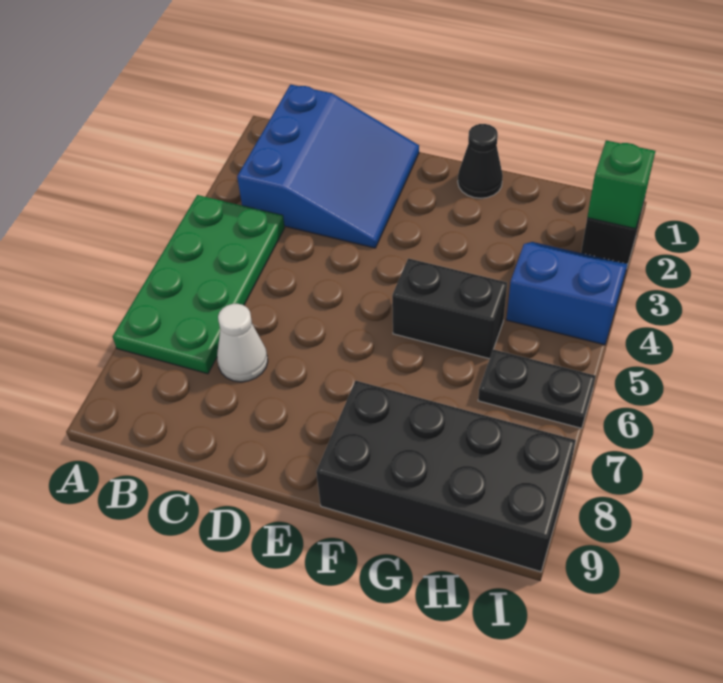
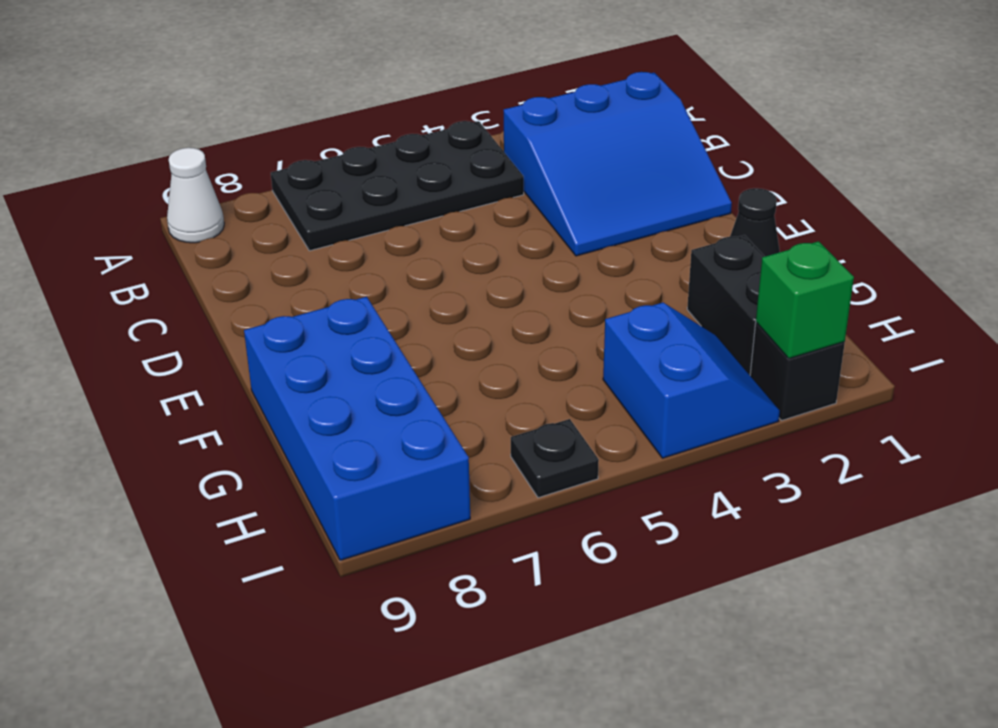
green 2x4 plate [113,195,285,374] -> black 2x4 plate [271,121,524,251]
white 1x1 cone [217,304,268,382] -> white 1x1 cone moved to [167,148,224,243]
black 1x2 brick [392,258,507,359] -> black 1x2 brick moved to [687,235,765,375]
black 2x4 brick [316,381,576,572] -> blue 2x4 brick [244,297,470,560]
black 1x2 plate [478,349,596,428] -> black 1x1 plate [511,419,599,498]

